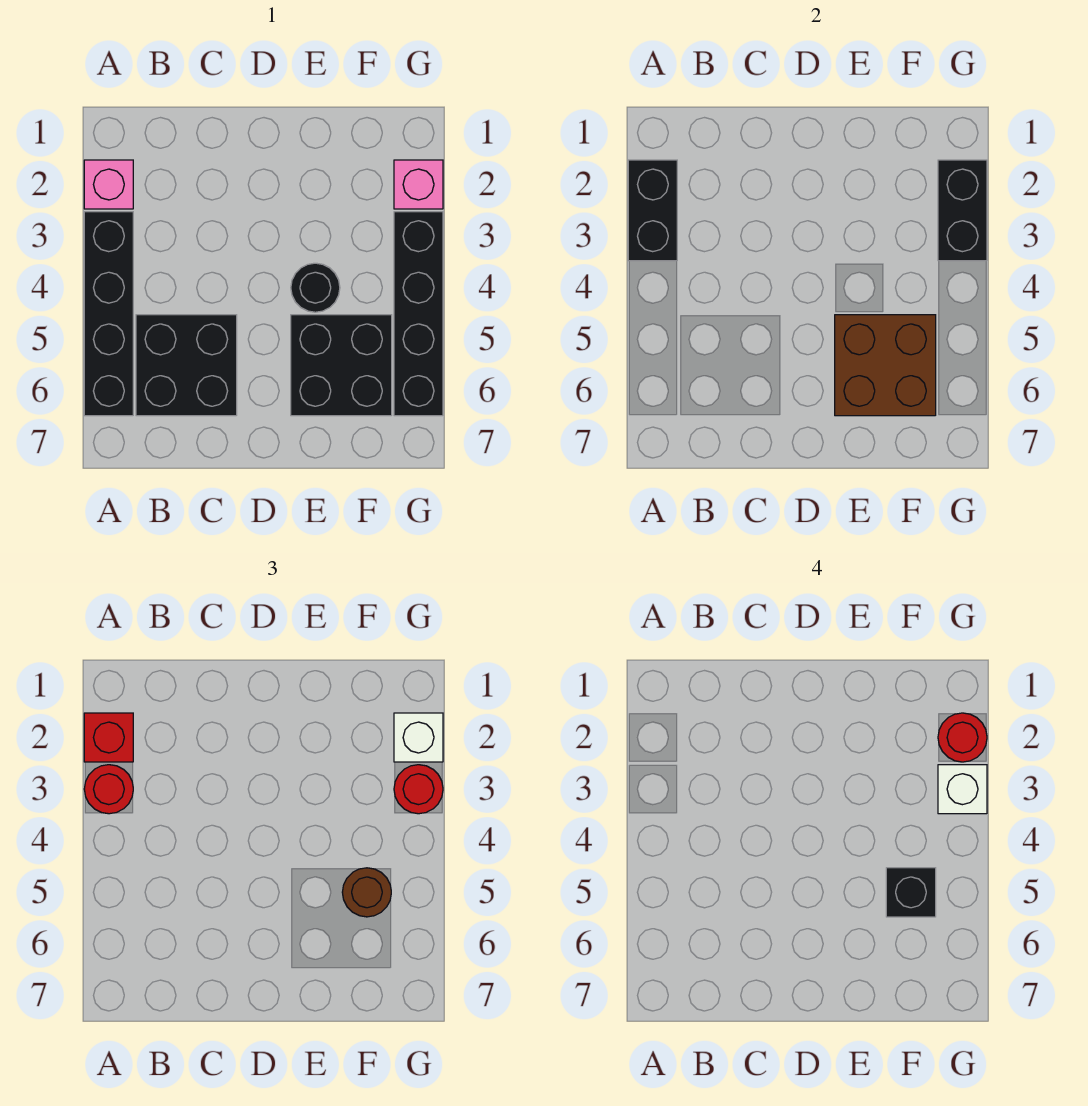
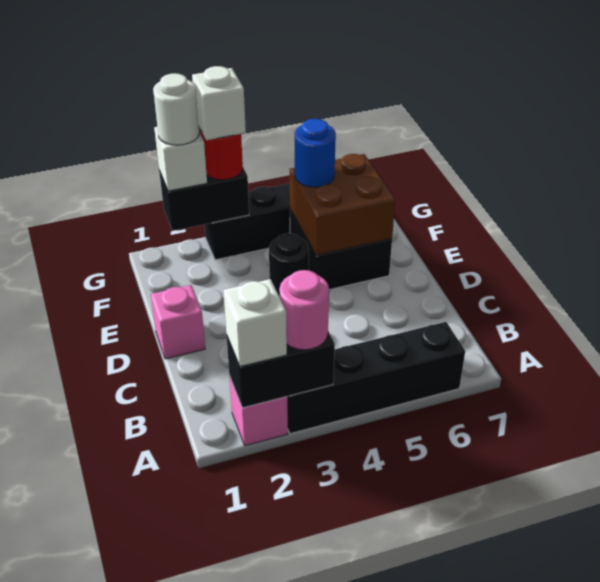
red 1x1 brick [84,713,133,762] -> white 1x1 brick [223,279,287,367]
red 1x1 round brick [84,765,133,814] -> pink 1x1 round brick [279,270,329,350]
black 2x2 brick [136,315,237,416] -> none
brown 1x1 round brick [342,868,391,917] -> blue 1x1 round brick [295,119,336,187]
black 1x1 brick [886,868,936,917] -> none
pink 1x1 brick [394,160,443,209] -> pink 1x1 brick moved to [151,285,205,359]
red 1x1 round brick [938,713,987,762] -> white 1x1 round brick [153,73,199,145]

